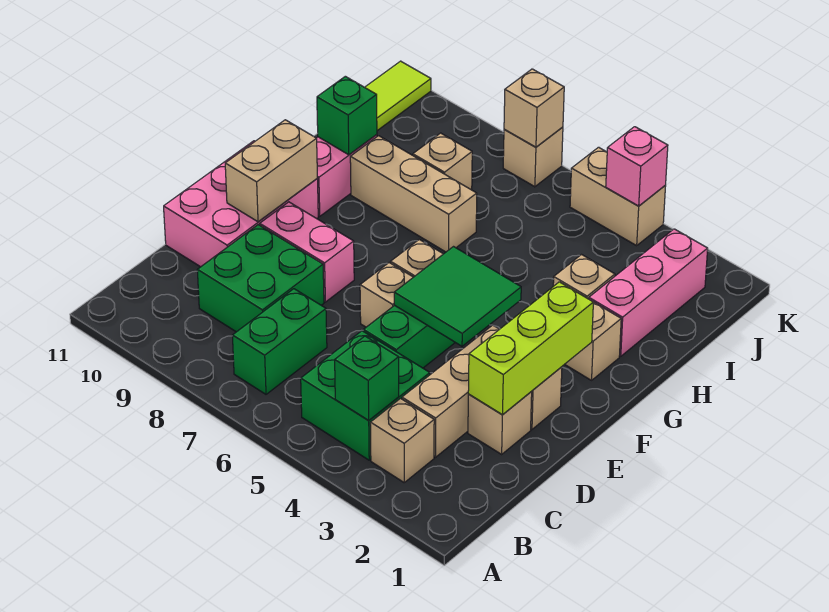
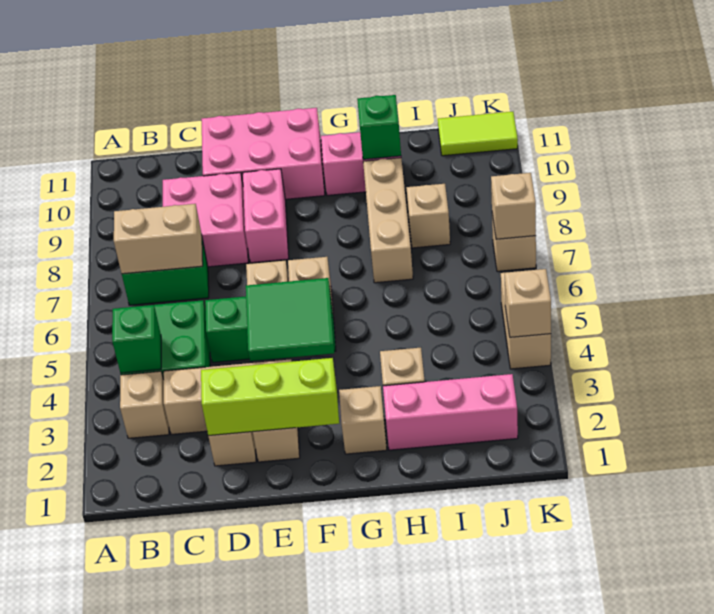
green 2x2 brick [197,225,324,332] -> pink 2x2 brick [163,173,248,267]
tan 1x2 brick [225,120,317,222] -> tan 1x2 brick moved to [114,204,203,274]
pink 1x1 brick [606,127,668,206] -> tan 1x1 brick [505,269,551,337]

